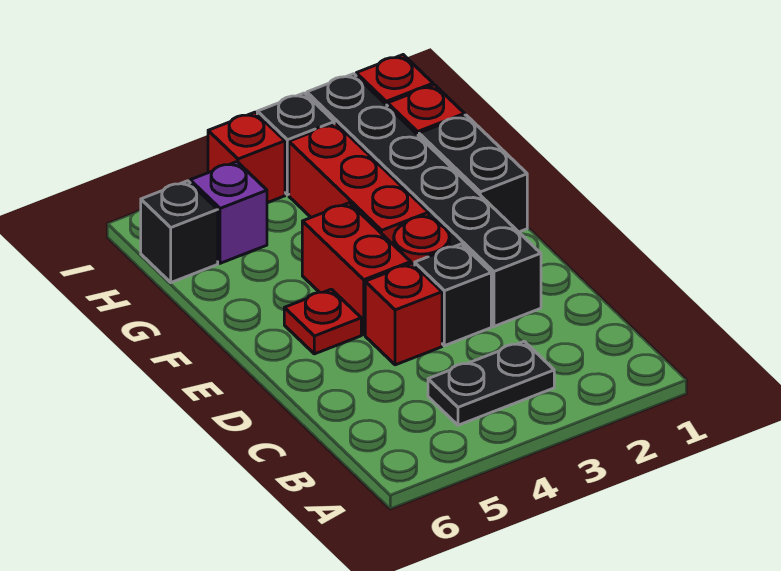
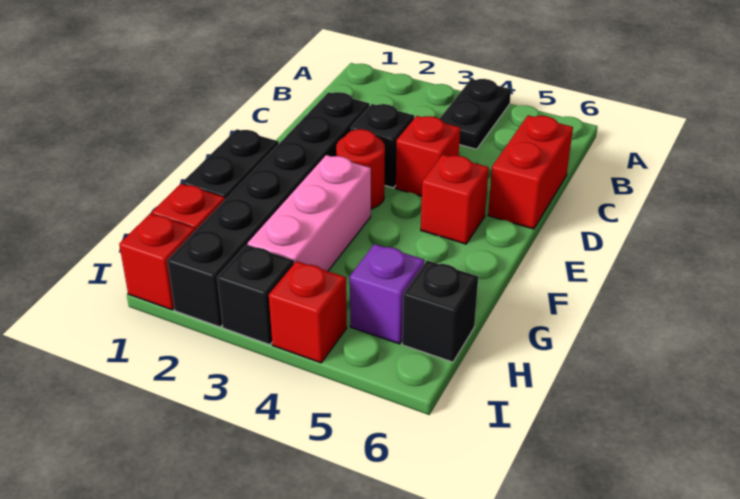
black 1x2 plate [428,341,554,425] -> black 1x2 plate turned to [440,79,511,149]
red 1x2 brick [302,203,411,335] -> red 1x2 brick moved to [488,115,573,229]
red 1x1 plate [284,289,361,354] -> red 1x1 brick [421,155,489,244]
red 1x3 brick [289,123,429,245] -> pink 1x3 brick [247,155,371,271]

